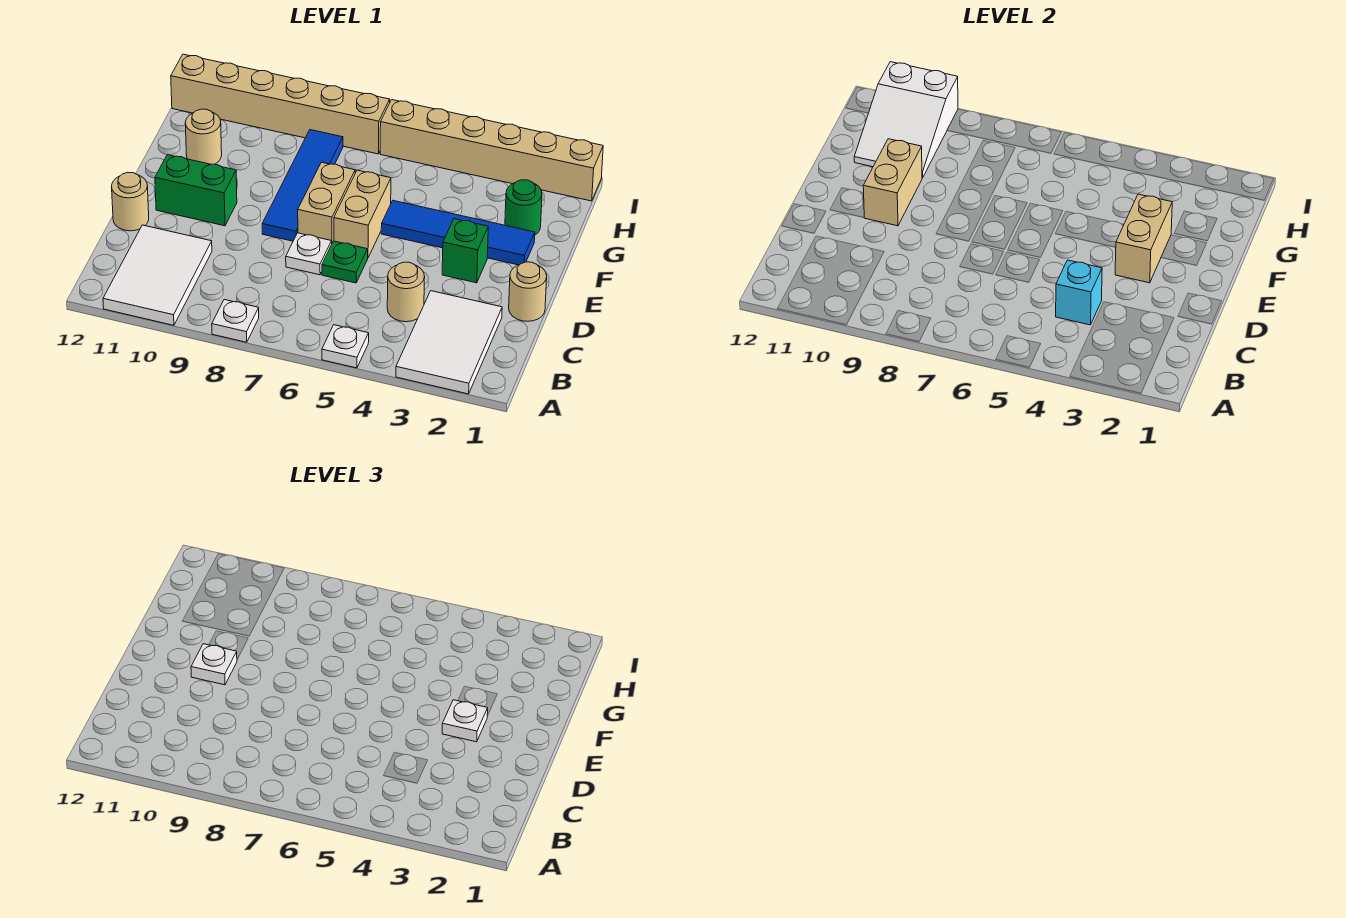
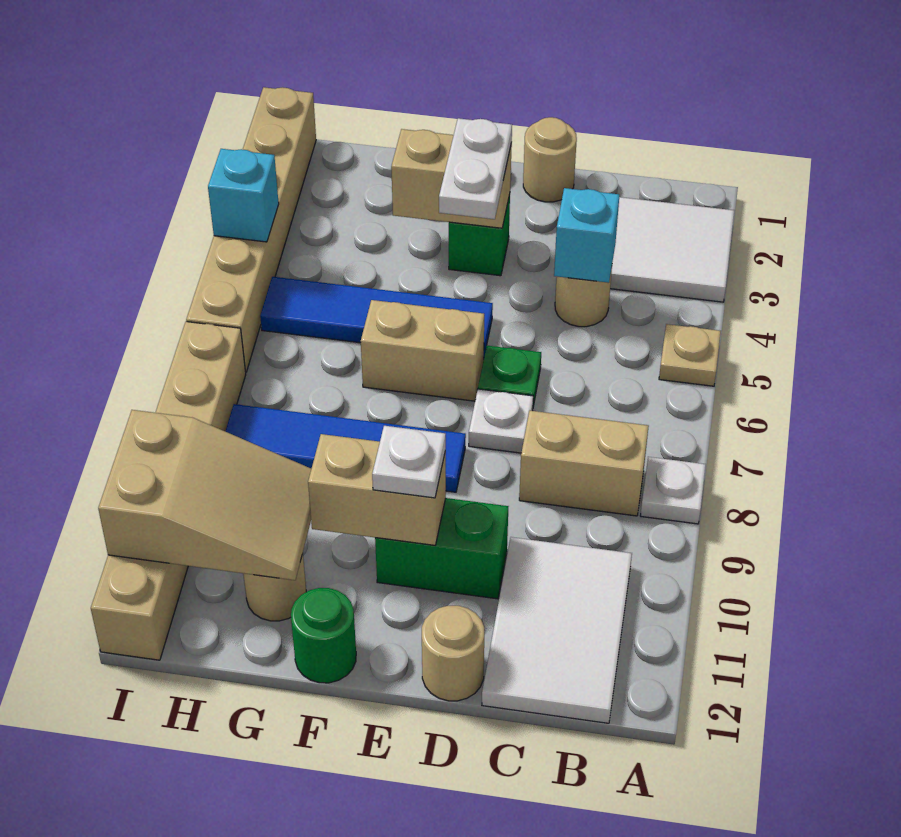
white 1x1 plate [322,325,369,368] -> tan 1x1 plate [659,324,721,386]
white 2x3 tile [103,225,212,325] -> white 2x3 tile turned to [482,537,632,723]
white 1x1 plate [442,700,488,742] -> white 1x2 plate [439,118,512,219]
tan 1x2 brick [298,162,355,243] -> tan 1x2 brick moved to [519,411,649,516]
green 1x2 brick [155,155,237,226] -> green 1x2 brick turned to [375,498,508,599]
blue 1x4 tile [381,201,535,265] -> blue 1x4 tile turned to [260,277,493,356]
green 1x1 round brick [505,180,542,235] -> green 1x1 round brick moved to [291,588,356,683]
white 2x3 slope [854,62,958,178] -> tan 2x3 slope [98,410,311,580]
none -> cyan 1x1 brick [208,149,279,242]

